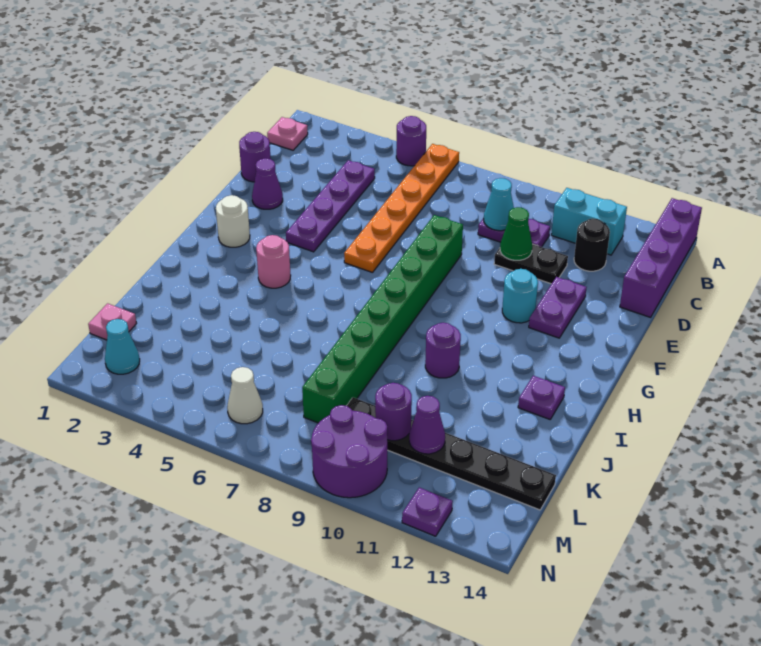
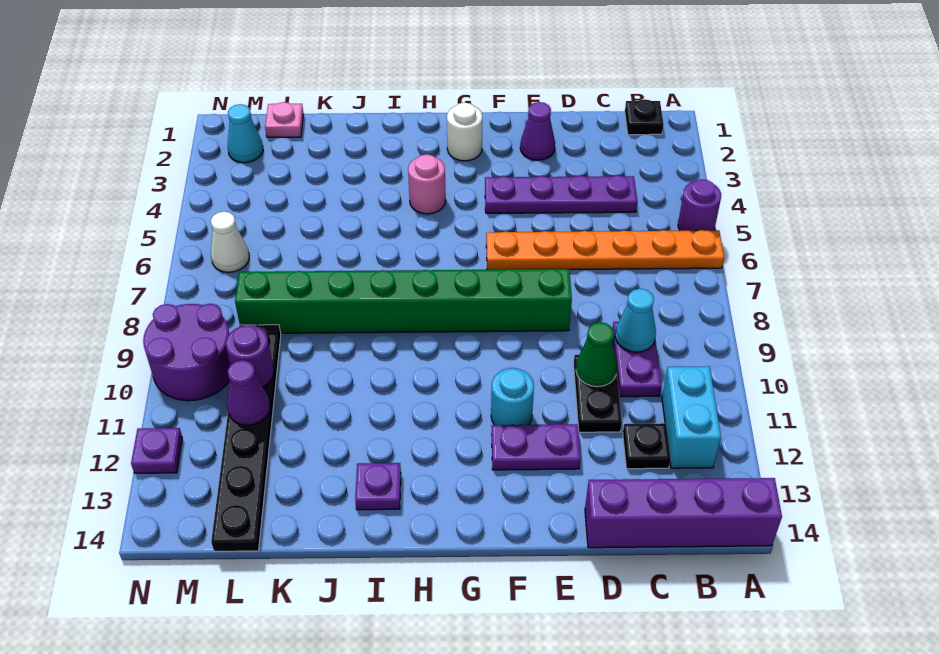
pink 1x1 plate [267,117,308,150] -> black 1x1 plate [625,99,664,135]
black 1x1 round brick [574,219,610,271] -> black 1x1 plate [623,423,671,469]
purple 1x1 round brick [239,132,271,182] -> none
purple 1x1 round brick [425,323,461,378] -> none

